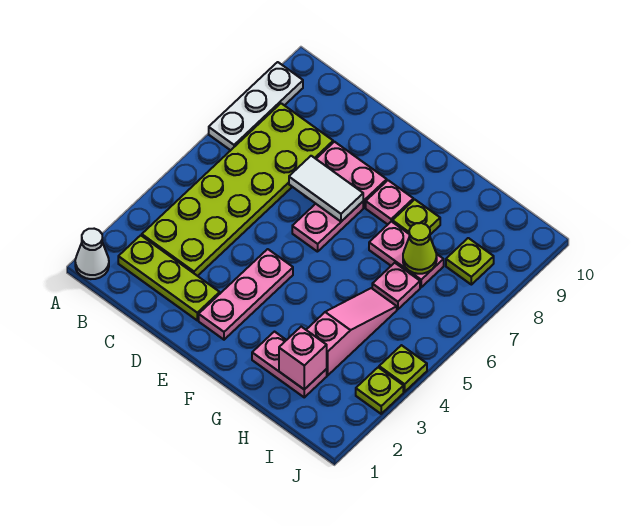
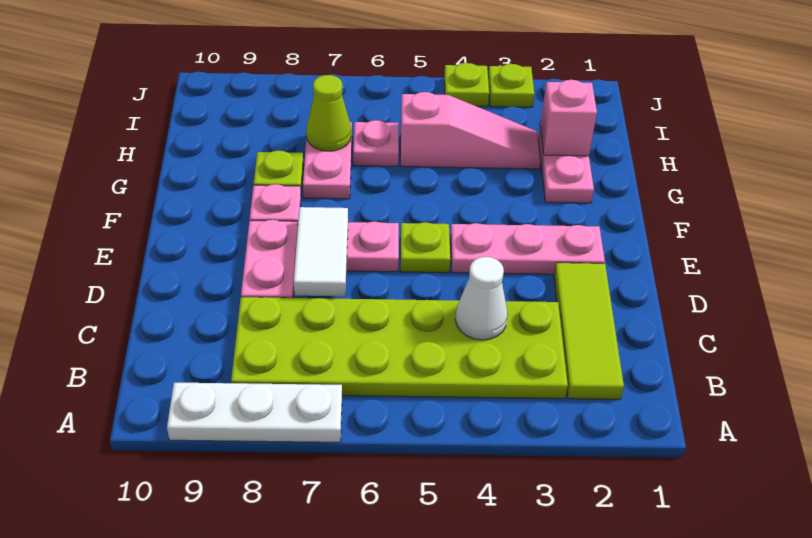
white 1x1 cone [75,229,109,279] -> white 1x1 cone moved to [455,257,508,340]
lime 1x3 plate [118,235,220,320] -> lime 1x3 tile [554,263,624,399]
pink 1x3 slope [306,288,397,375] -> pink 1x3 slope turned to [400,92,541,169]
lime 1x1 plate [446,238,494,285] -> lime 1x1 plate moved to [401,222,450,273]

